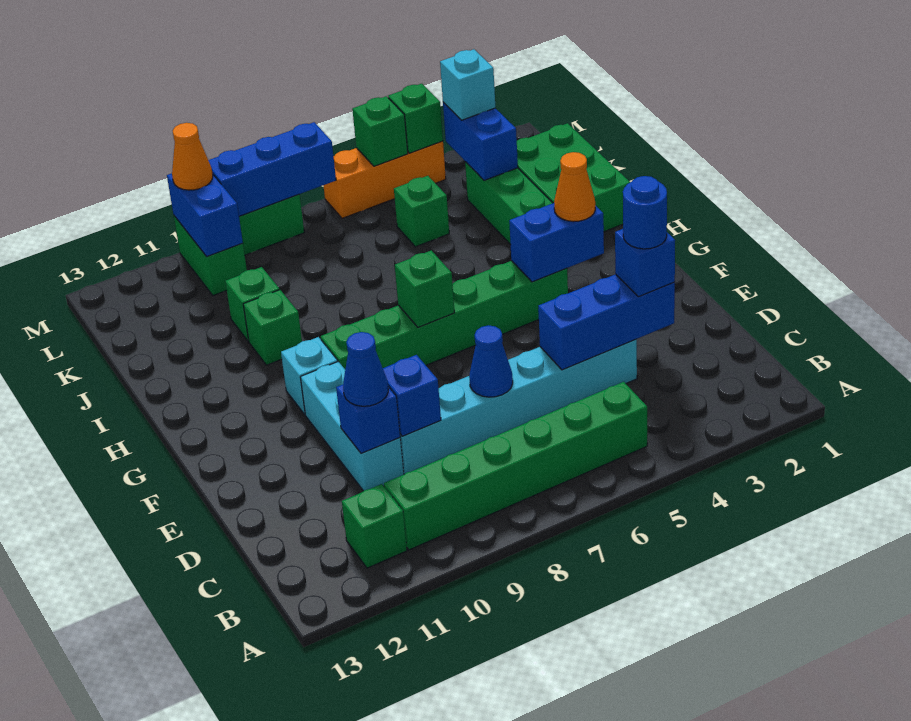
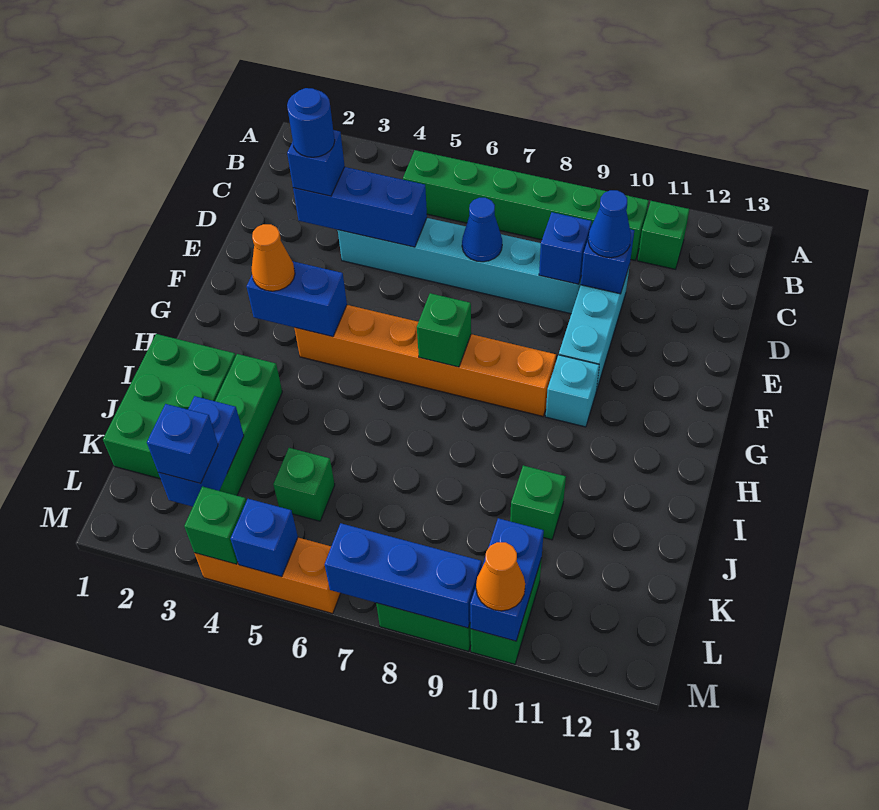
green 1x6 brick [320,261,568,369] -> orange 1x6 brick [294,305,556,416]
green 1x1 brick [243,290,302,365] -> none
cyan 1x1 brick [440,49,496,120] -> blue 1x1 brick [147,404,218,483]
green 1x1 brick [352,96,408,166] -> blue 1x1 brick [231,499,298,577]

